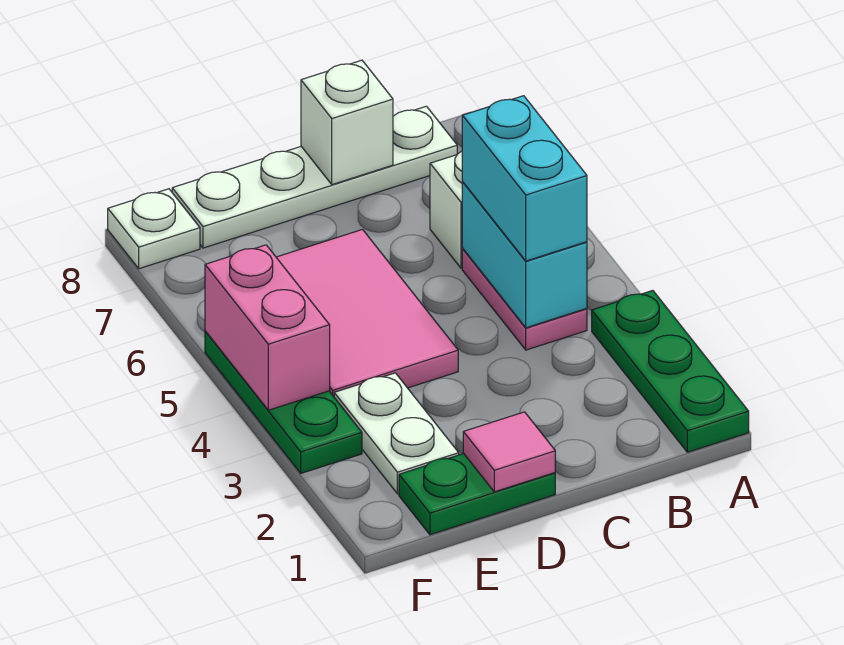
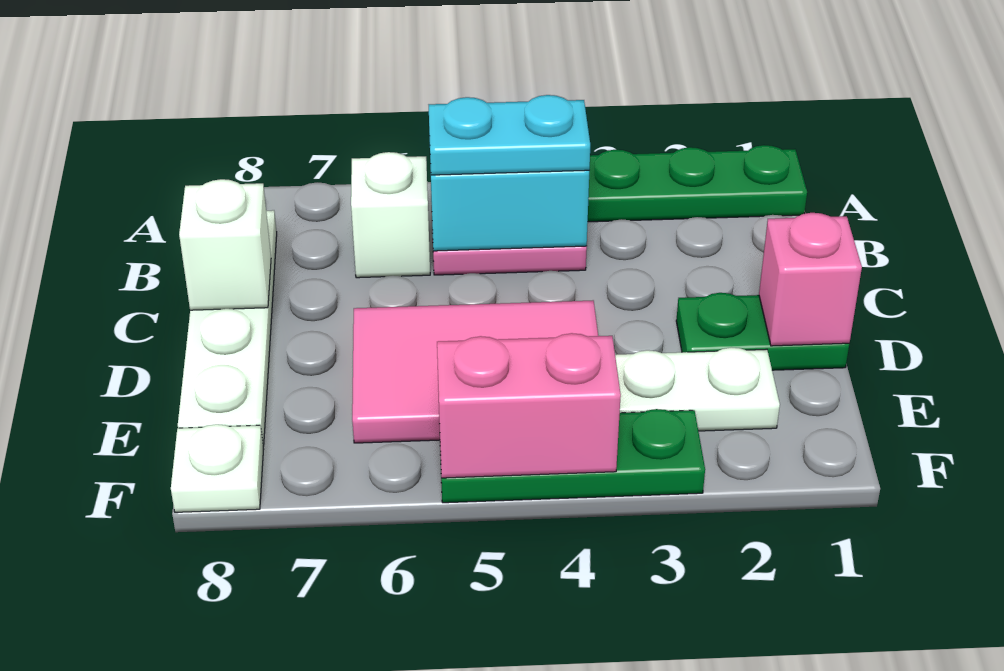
cyan 1x2 brick [462,96,587,261] -> cyan 1x2 plate [429,95,590,175]
green 1x2 plate [399,454,555,535] -> green 1x2 plate turned to [676,293,849,370]
pink 1x1 tile [463,412,555,492] -> pink 1x1 brick [759,213,862,346]

